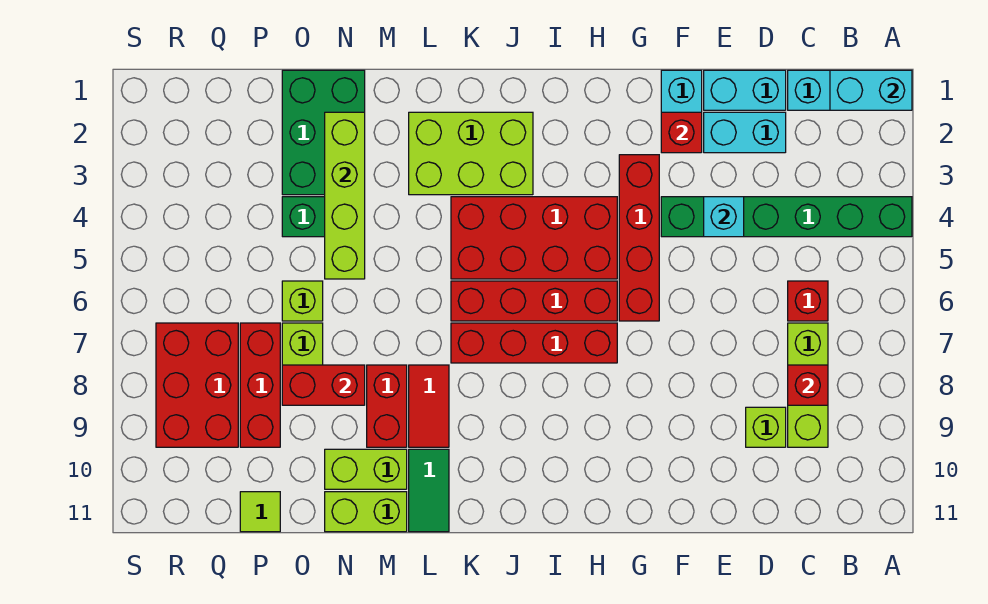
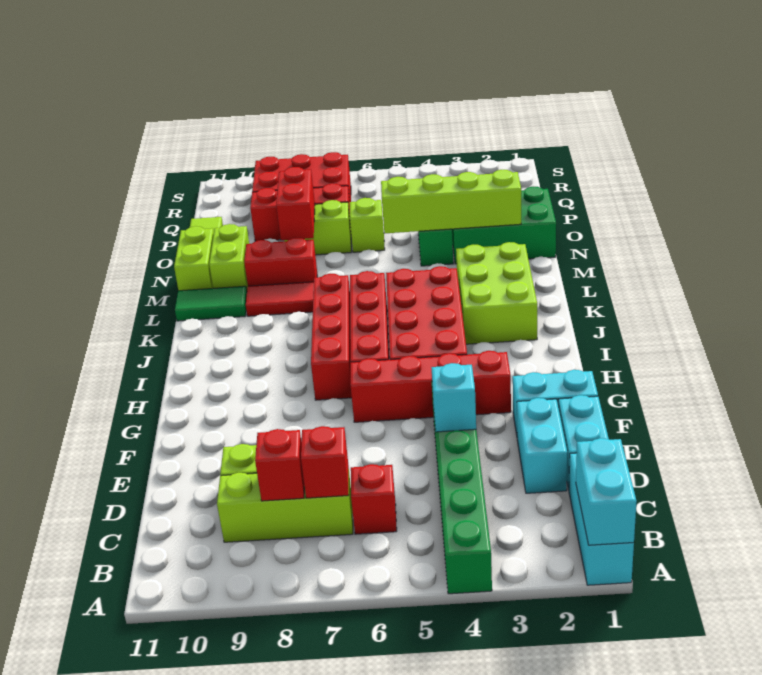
red 1x1 brick [661,112,702,153] -> red 1x1 brick moved to [301,426,349,498]

